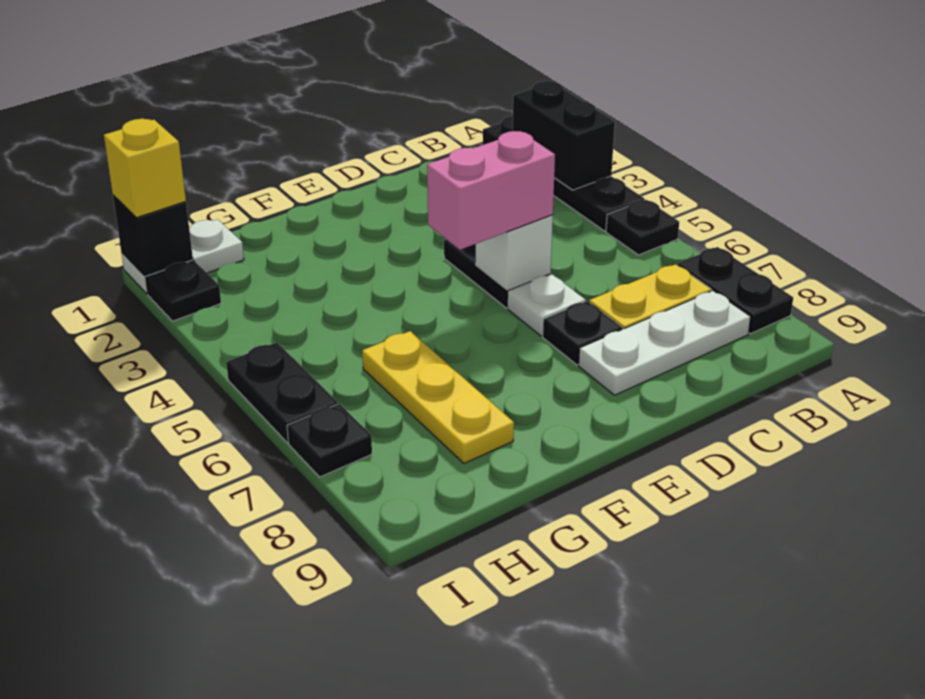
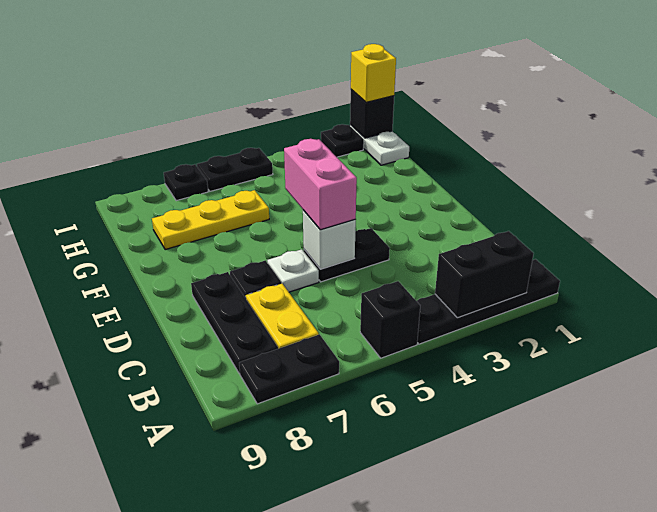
black 1x1 plate [606,200,679,255] -> black 1x1 brick [360,281,420,358]
white 1x3 plate [579,291,751,395] -> black 1x3 plate [191,272,278,374]

